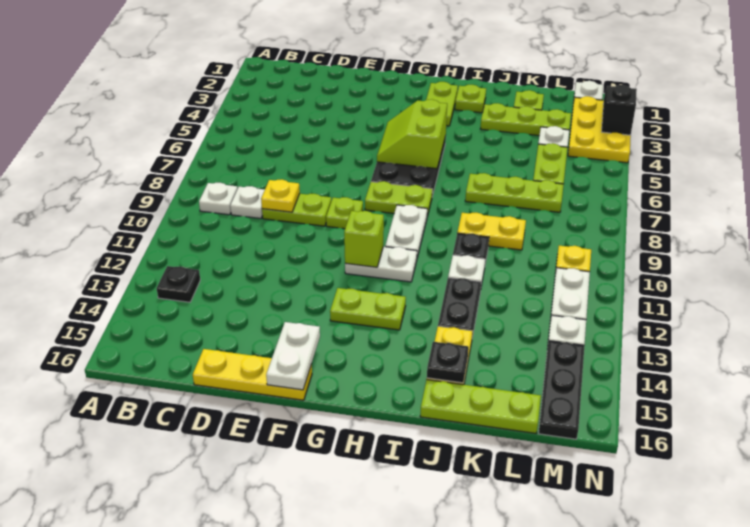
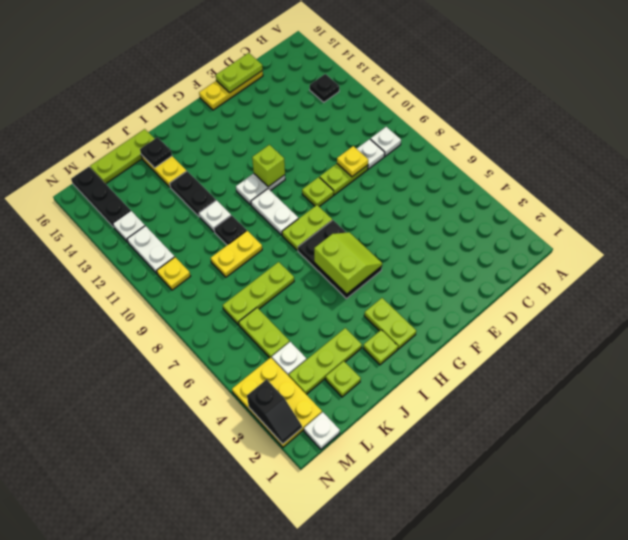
white 1x2 plate [266,322,320,390] -> none
lime 1x2 plate [330,288,406,330] -> lime 1x2 plate moved to [216,53,263,93]

